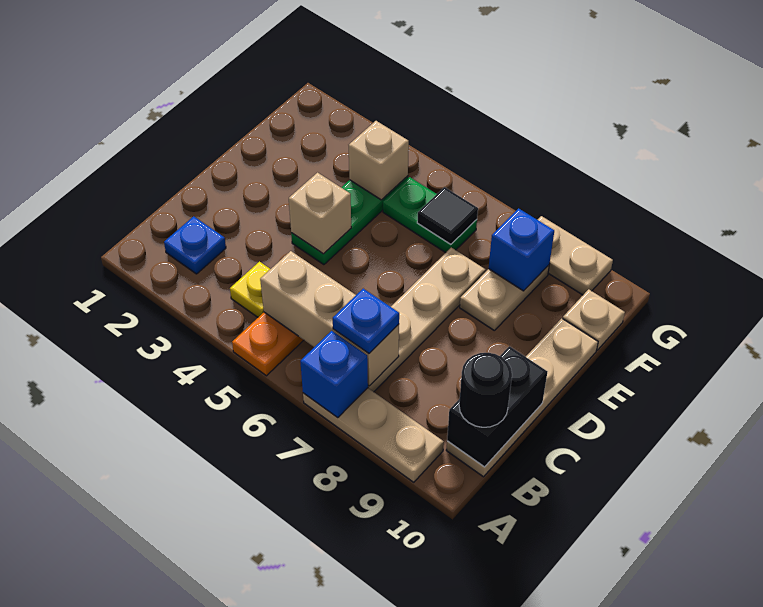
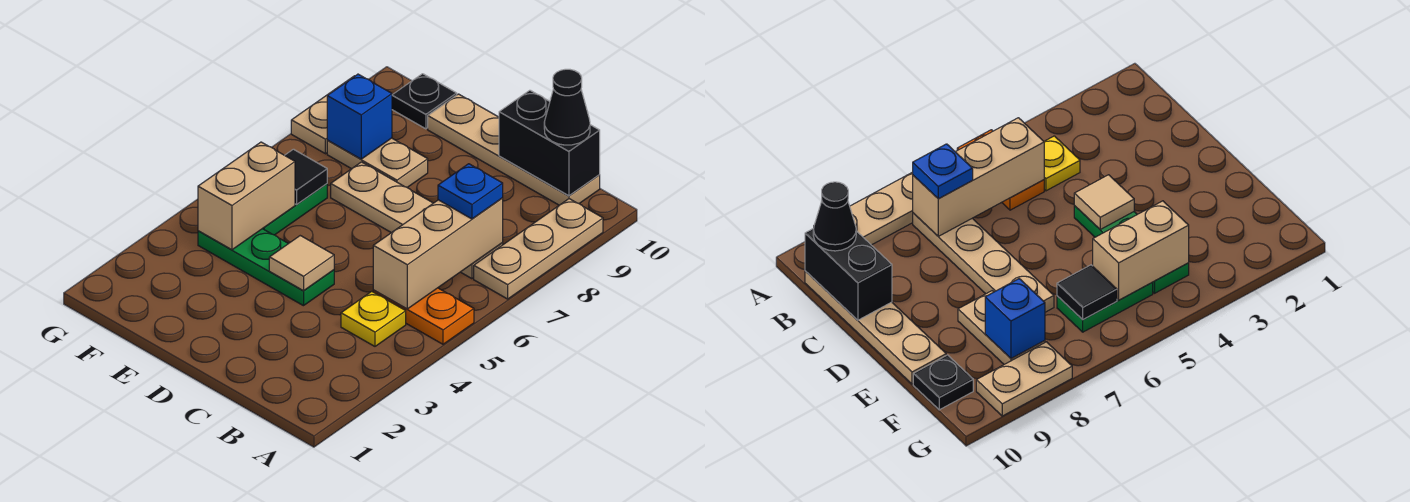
blue 1x1 brick [300,331,368,418] -> none
blue 1x1 plate [164,216,226,274] -> none
black 1x1 round brick [459,353,512,427] -> black 1x1 cone [544,69,590,145]
tan 1x1 brick [289,173,351,254] -> tan 1x1 tile [269,236,334,291]
tan 1x1 brick [349,121,409,200] -> tan 1x2 brick [198,142,295,250]
tan 1x1 plate [563,289,625,350] -> black 1x1 plate [392,74,457,129]

